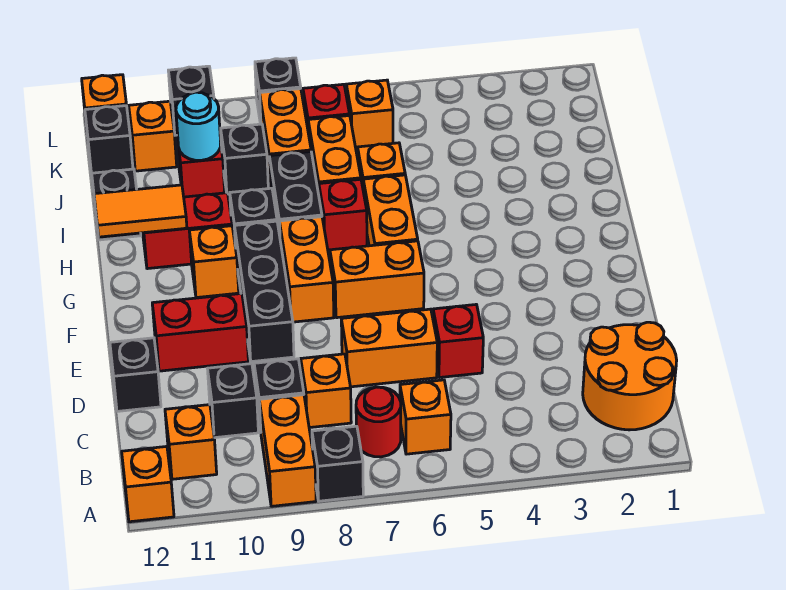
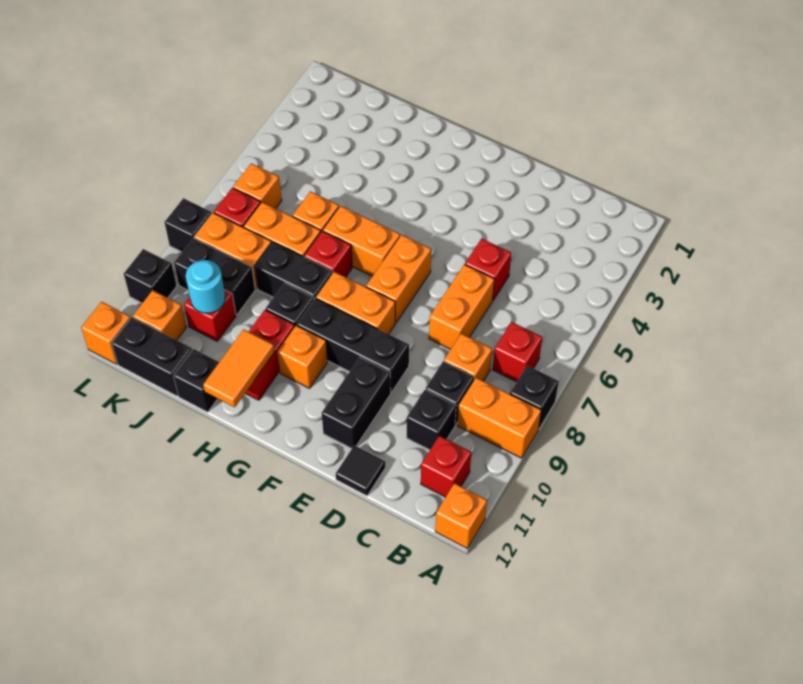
orange 2x2 round brick [583,322,677,430] -> none
orange 1x1 brick [400,380,451,454] -> none
red 1x1 round brick [356,387,401,457] -> red 1x1 brick [493,322,542,382]
orange 1x1 brick [165,405,217,479] -> red 1x1 brick [421,436,471,497]
black 1x1 brick [110,338,161,411] -> black 1x1 tile [336,445,385,496]
red 1x2 brick [152,293,248,371] -> black 1x2 brick [322,357,391,448]
black 1x1 brick [221,124,268,194] -> black 1x2 brick [174,238,255,315]
black 1x1 brick [85,106,133,174] -> black 1x2 brick [112,317,192,396]

